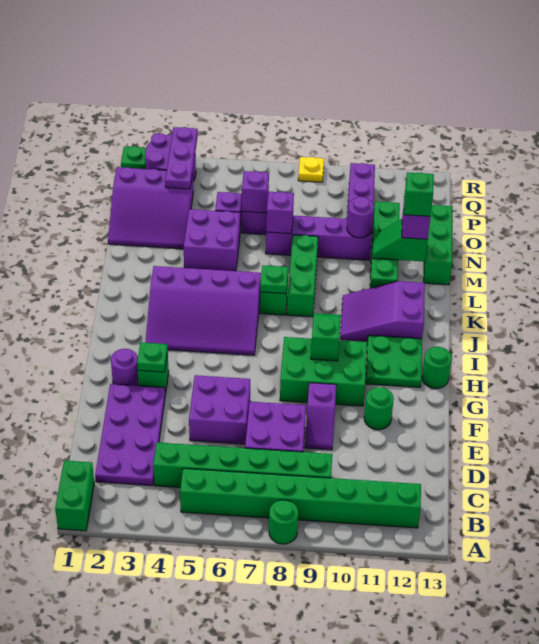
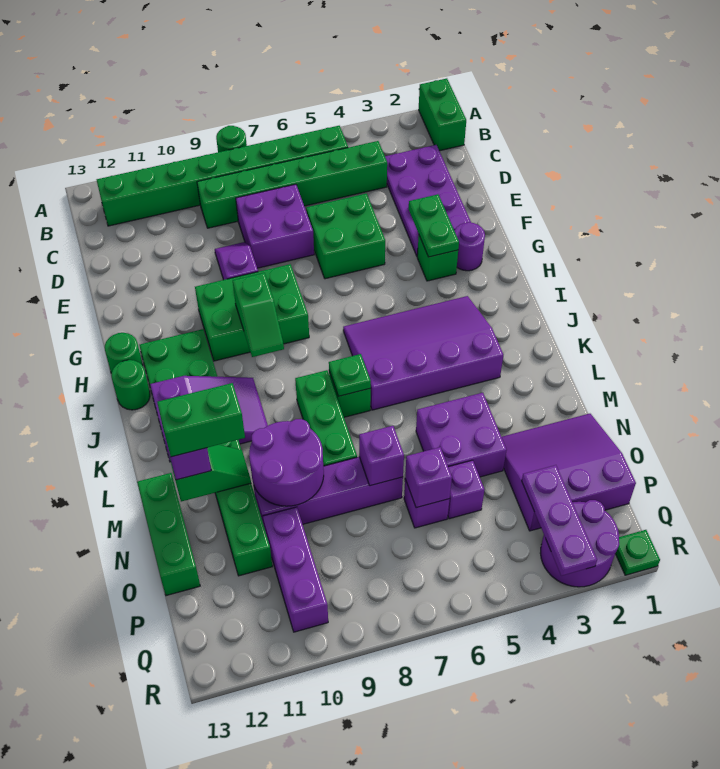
purple 2x2 brick [189,375,250,444] -> green 2x2 brick [306,194,385,279]
green 1x1 round brick [364,387,394,430] -> green 1x1 round brick moved to [111,360,150,410]
green 1x1 plate [137,342,168,372] -> green 1x2 plate [409,194,459,257]
green 1x1 brick [404,172,434,216] -> green 1x2 brick [157,383,245,457]
purple 1x1 round brick [347,197,374,238] -> purple 2x2 round brick [249,419,324,506]
yellow 1x1 plate [298,157,324,182] -> none

